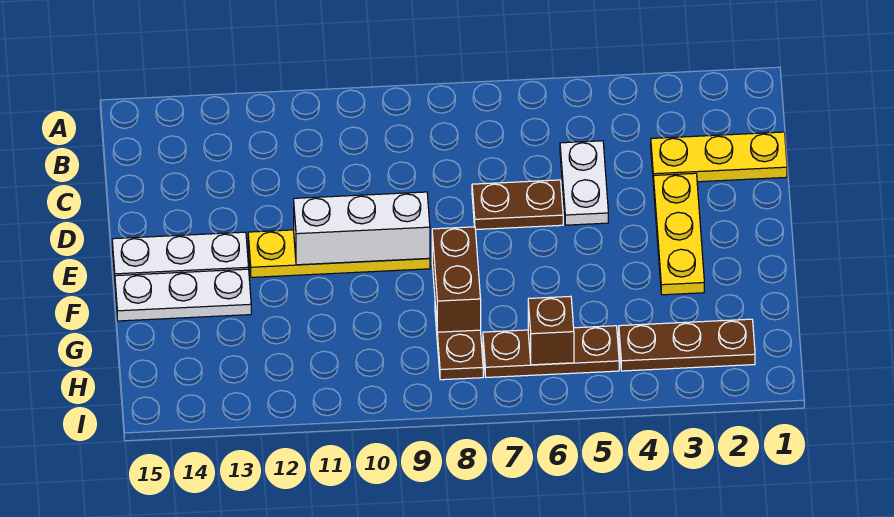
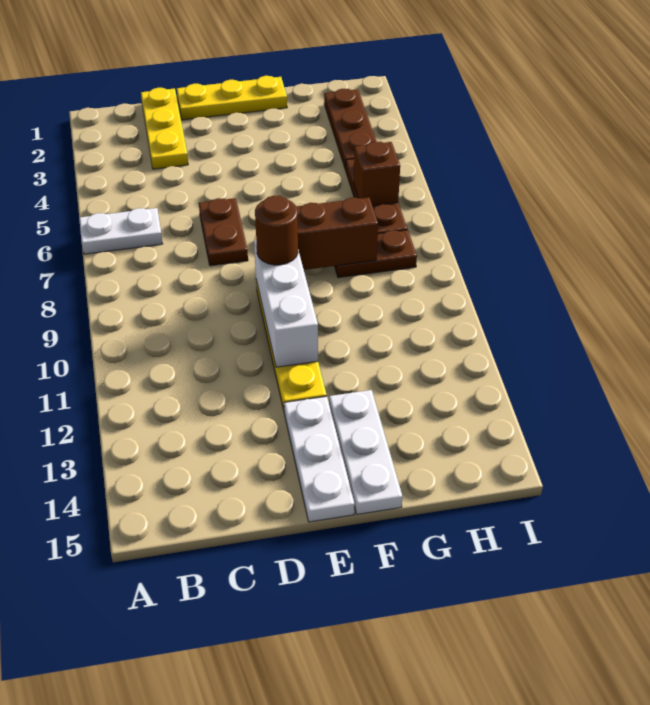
white 1x2 plate [560,141,608,225] -> white 1x2 plate moved to [79,208,163,254]
yellow 1x3 plate [653,173,704,295] -> yellow 1x3 plate moved to [177,76,287,120]
none -> brown 1x1 round brick [255,195,298,265]

